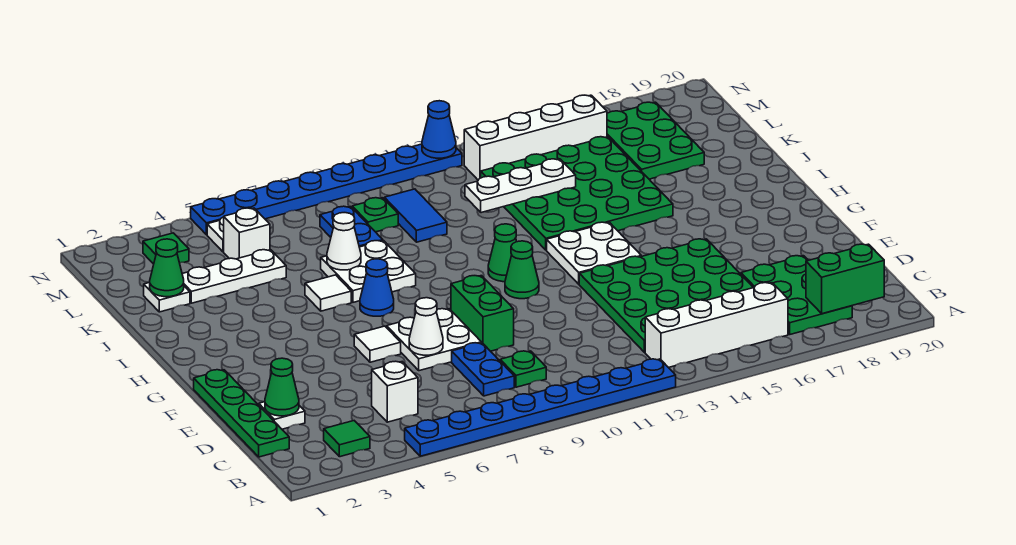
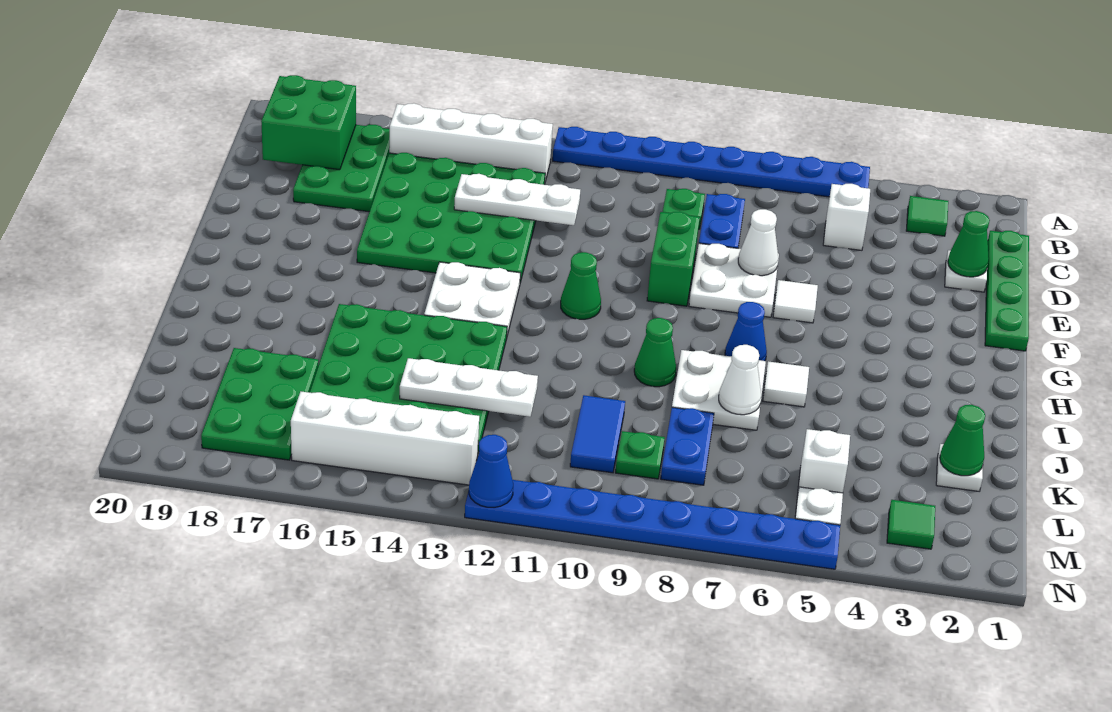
green 1x2 brick [806,244,884,314] -> green 2x2 brick [261,75,356,170]
green 1x1 cone [488,224,517,282] -> green 1x1 cone moved to [634,318,676,387]
white 1x3 plate [182,250,286,303] -> white 1x3 plate moved to [454,174,580,225]

